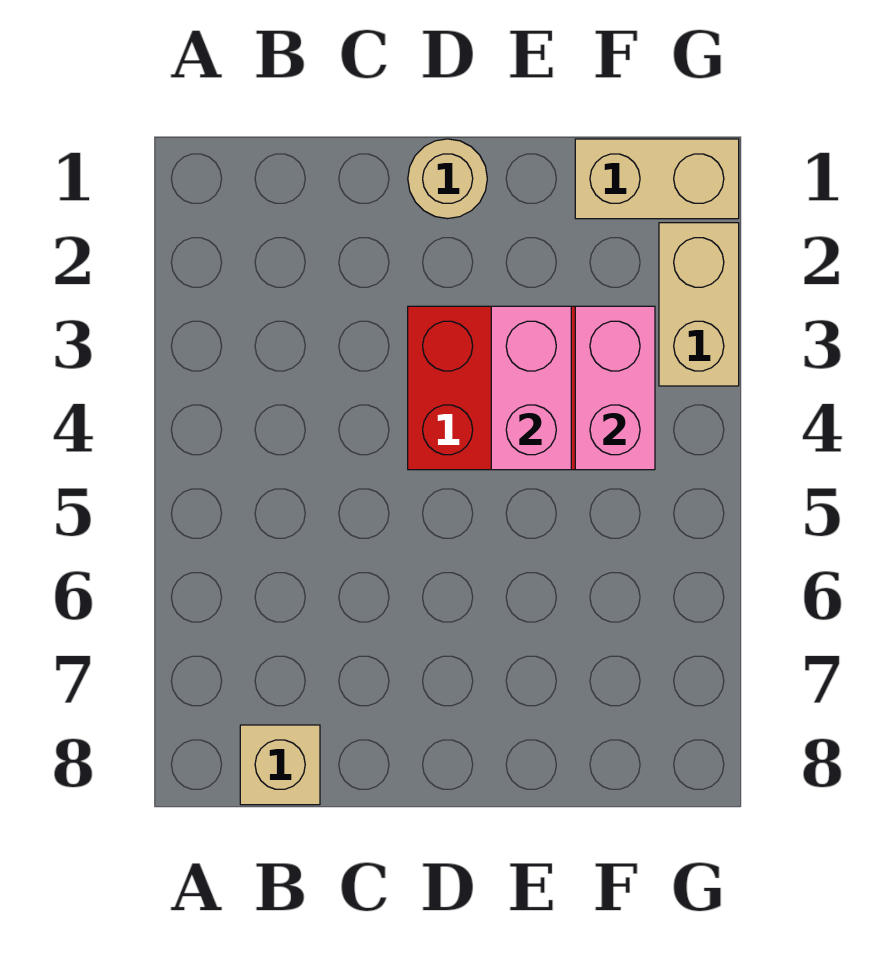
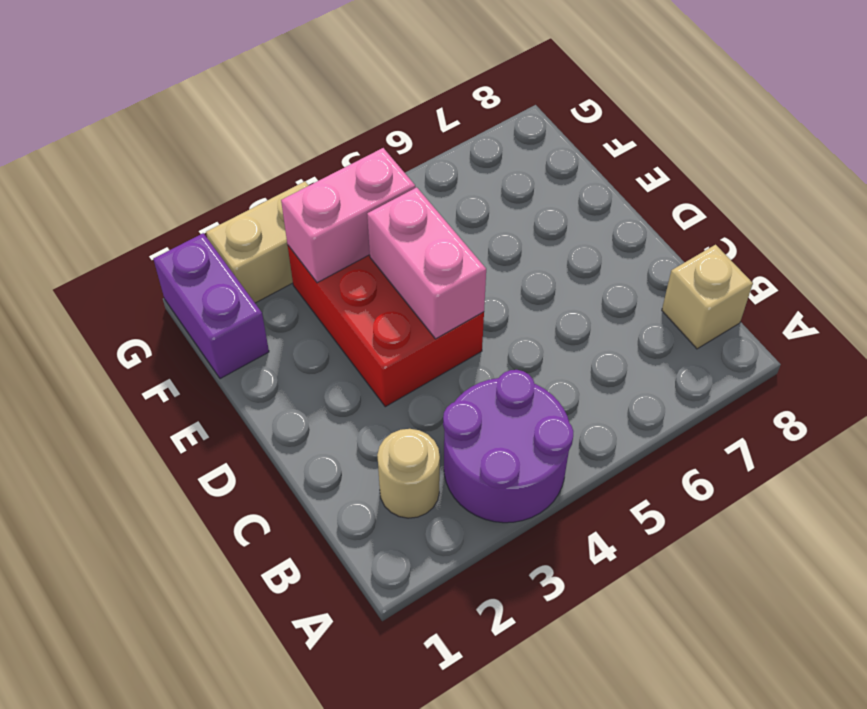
none -> purple 2x2 round brick [443,370,573,523]
tan 1x1 round brick [408,139,487,219] -> tan 1x1 round brick moved to [377,429,440,518]
pink 1x2 brick [491,306,571,470] -> pink 1x2 brick turned to [367,187,486,339]
tan 1x2 brick [575,139,739,219] -> purple 1x2 brick [153,233,269,379]

